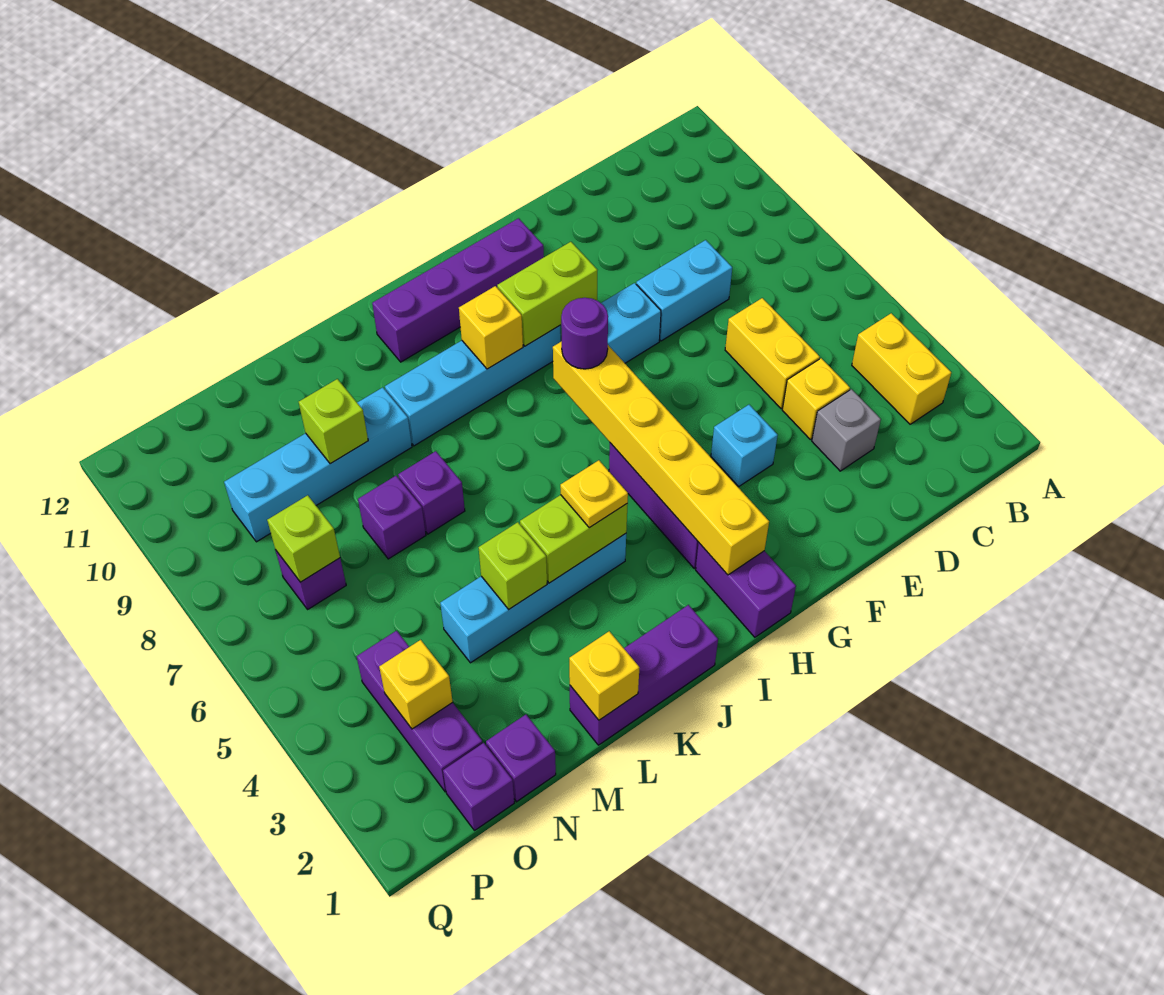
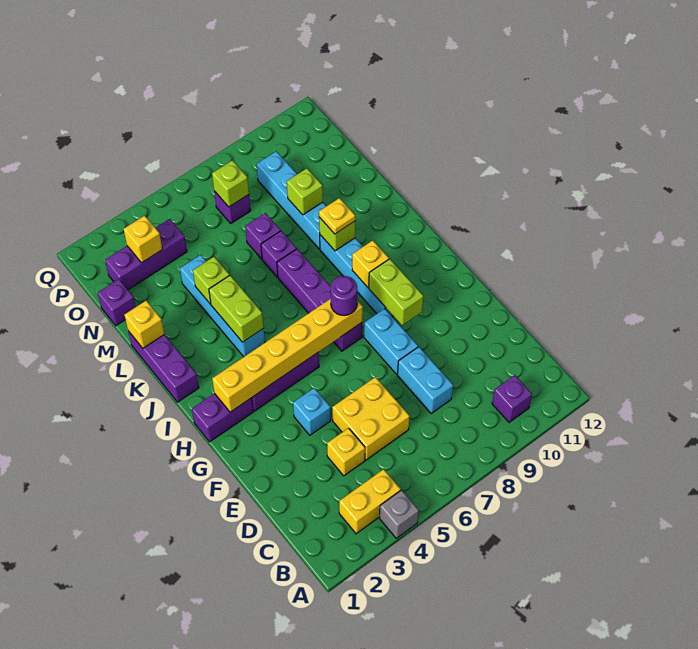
grey 1x1 brick [812,389,881,471] -> grey 1x1 brick moved to [379,490,419,538]
yellow 1x2 brick [725,298,820,409] -> yellow 2x2 brick [332,377,410,460]
purple 1x4 brick [372,218,544,362] -> purple 1x4 brick moved to [277,249,362,351]
yellow 1x1 plate [560,460,628,528] -> yellow 1x1 plate moved to [319,198,355,234]
none -> lime 1x1 brick [319,217,355,251]
purple 1x1 brick [443,743,514,831] -> purple 1x1 brick moved to [492,375,532,422]

